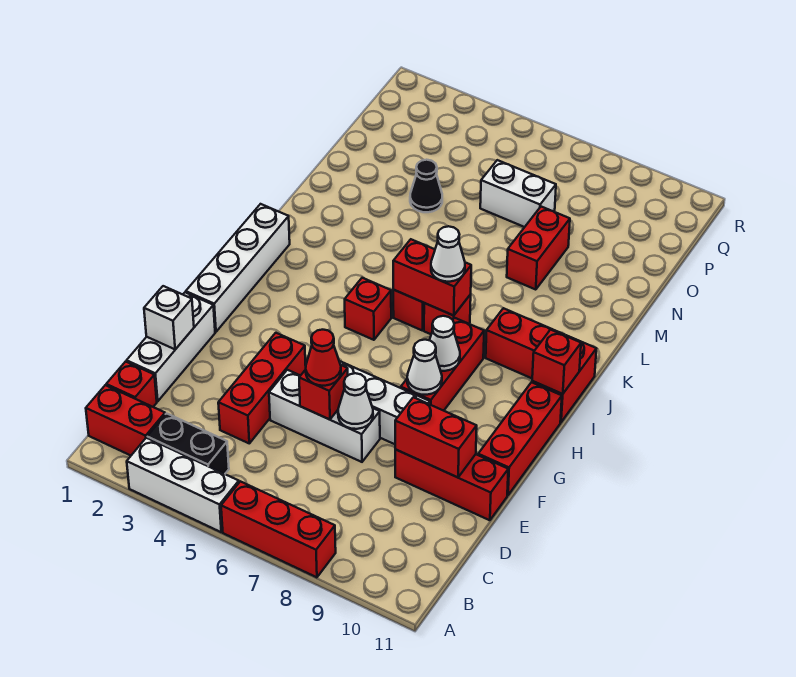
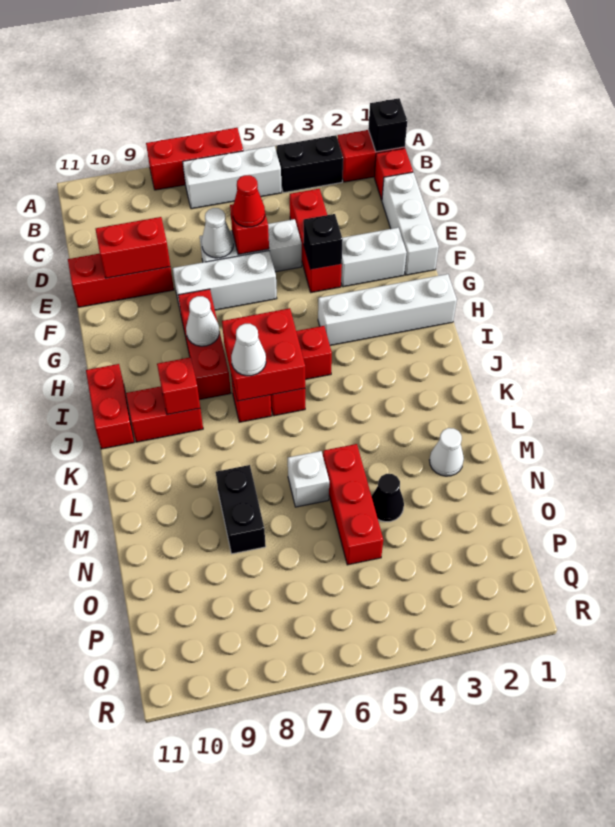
white 1x3 brick [127,438,239,532] -> white 1x3 brick moved to [183,146,282,209]
none -> black 1x1 brick [368,98,407,152]
white 1x1 brick [144,286,194,349] -> white 1x1 brick moved to [288,451,329,507]
none -> black 1x1 brick [303,214,343,269]
red 1x3 brick [478,382,562,495] -> red 1x3 brick moved to [323,444,383,565]
white 1x4 brick [186,204,290,332] -> white 1x4 brick turned to [318,274,457,345]
white 1x1 cone [407,340,442,395] -> white 1x1 cone moved to [430,428,464,476]
red 1x1 brick [532,329,581,394] -> red 1x1 brick moved to [157,357,200,415]
red 1x2 brick [393,239,471,315] -> red 2x2 brick [222,308,305,401]
red 1x2 brick [507,207,570,290] -> black 1x2 brick [216,465,266,554]
white 1x2 brick [480,160,556,227] -> white 1x2 brick moved to [341,228,407,287]

